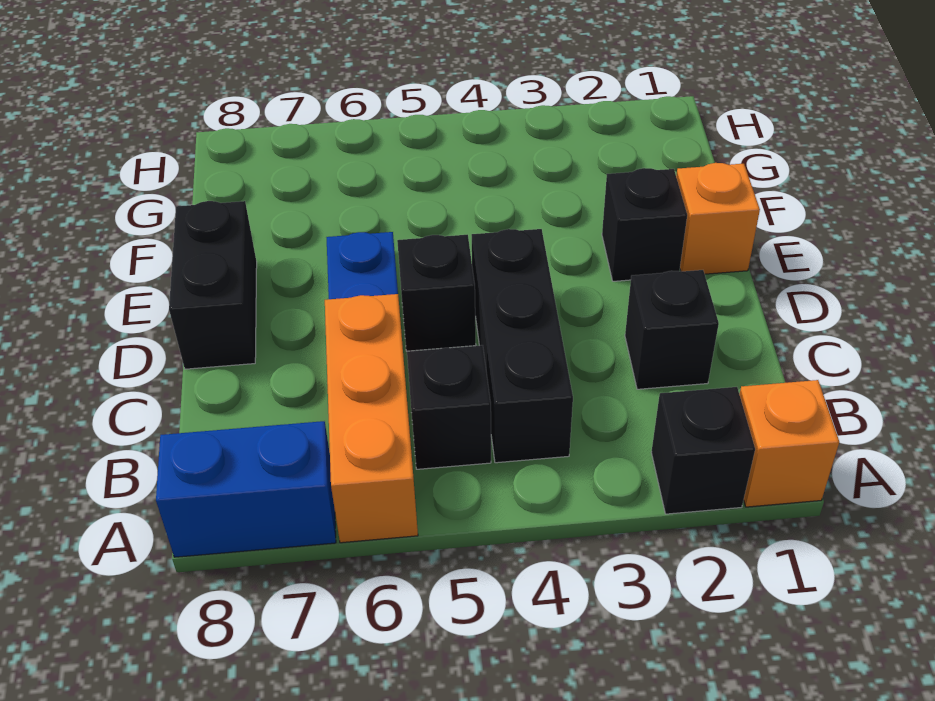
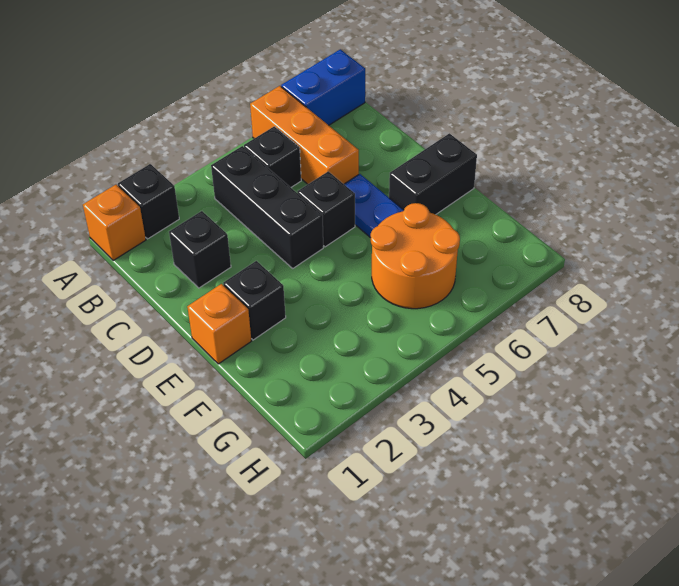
black 1x2 brick [169,201,257,369] -> black 1x2 brick turned to [389,133,477,215]
none -> orange 2x2 round brick [371,203,460,309]

